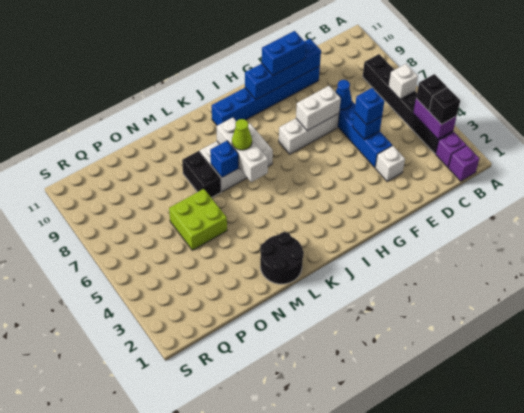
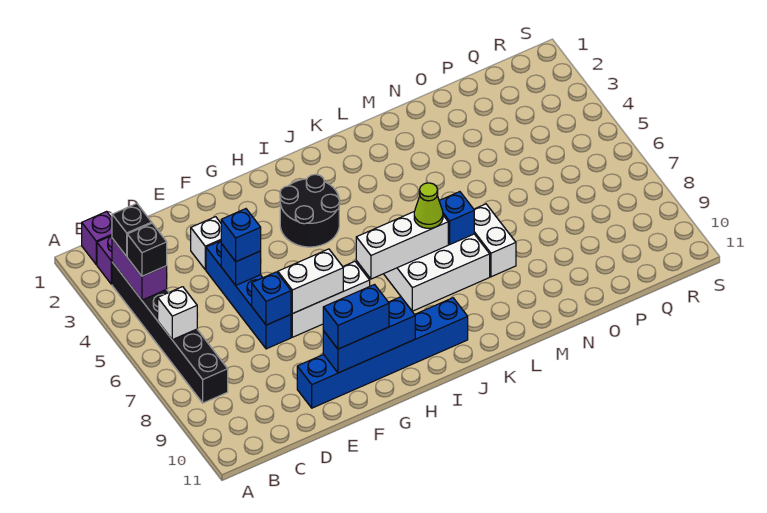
blue 1x1 cone [336,80,352,110] -> blue 1x1 brick [252,272,291,325]
blue 1x4 brick [245,39,321,99] -> blue 1x3 brick [323,297,415,373]
white 1x3 brick [216,118,268,182] -> white 1x3 brick turned to [356,212,448,279]
black 2x2 round brick [260,232,304,284] -> black 2x2 round brick moved to [280,174,340,247]
black 1x2 brick [182,151,221,198] -> white 1x2 brick [474,204,516,277]
lime 2x2 brick [169,189,227,250] -> none

